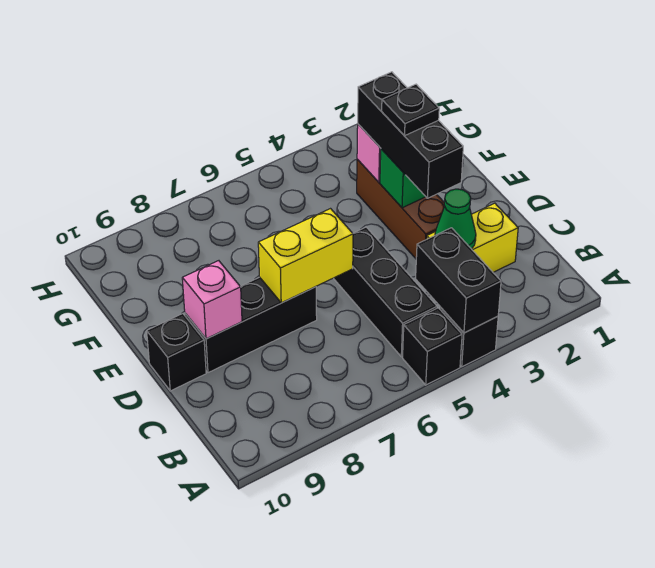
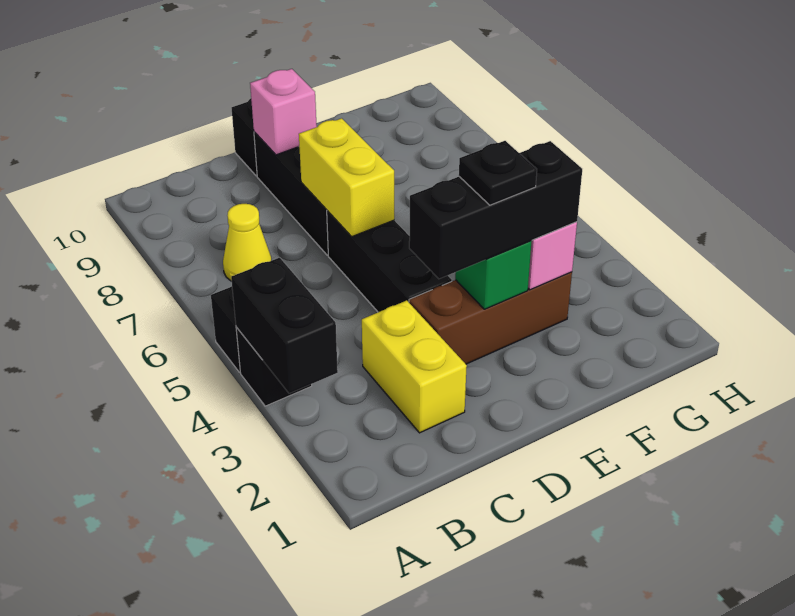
black 1x2 brick [416,228,501,333] -> black 1x2 brick turned to [231,258,338,394]
black 1x3 brick [334,227,437,357] -> black 1x3 brick turned to [327,211,452,312]
none -> yellow 1x1 cone [223,204,271,281]
green 1x1 cone [435,189,476,249] -> none

